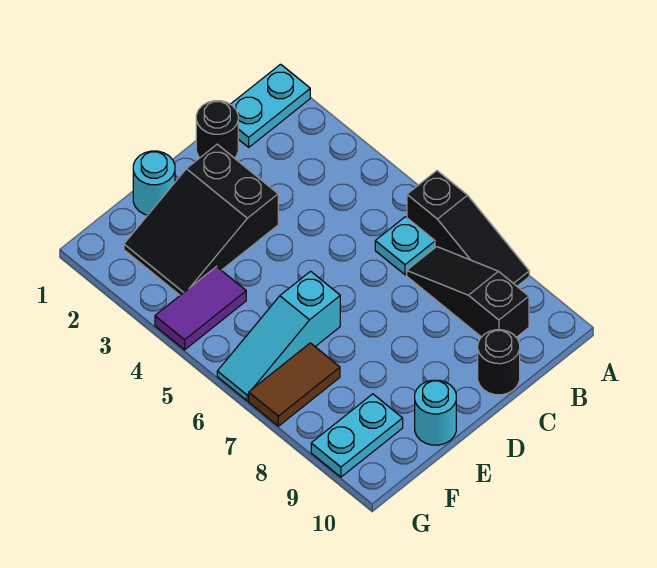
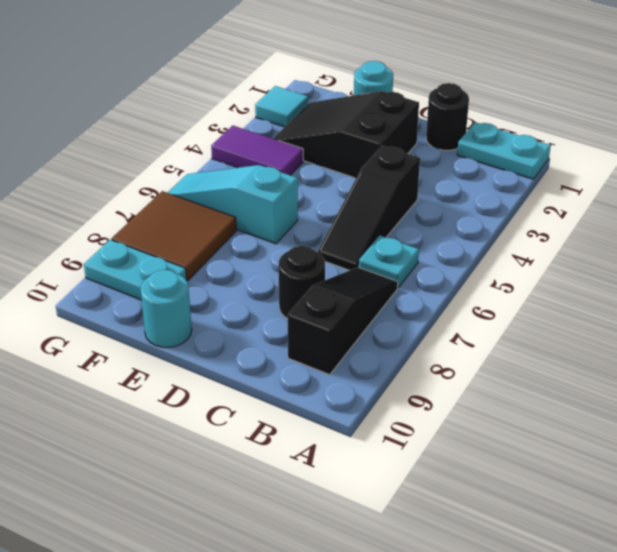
black 1x3 slope [407,171,529,286] -> black 1x3 slope moved to [318,146,420,270]
black 1x1 round brick [478,330,520,395] -> black 1x1 round brick moved to [278,246,325,319]
brown 1x2 tile [249,343,340,426] -> brown 2x2 tile [112,191,236,281]
none -> cyan 1x1 tile [255,86,308,127]

